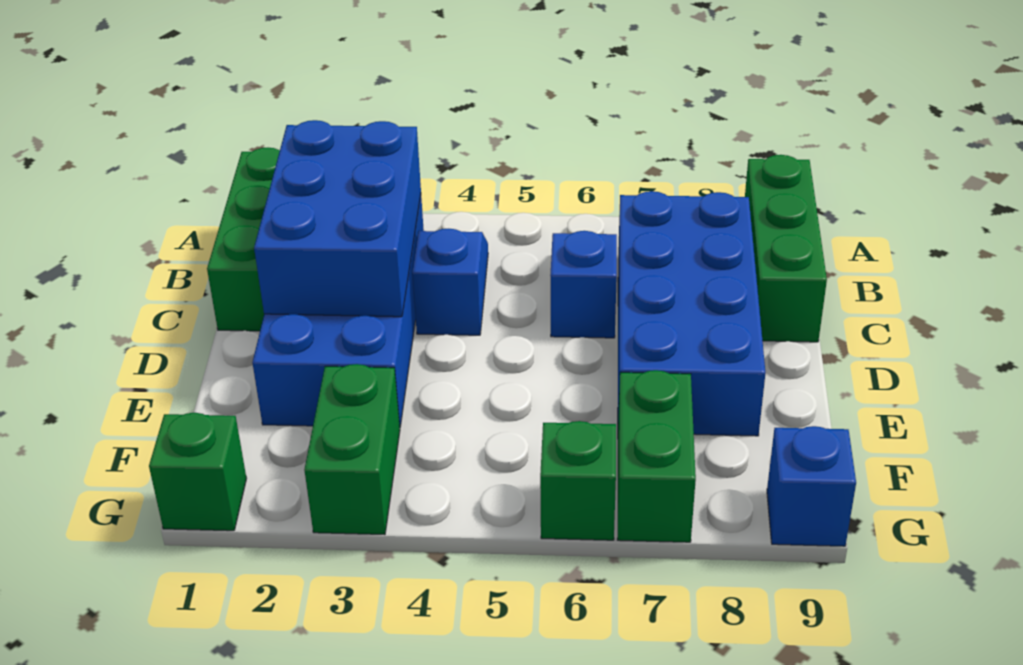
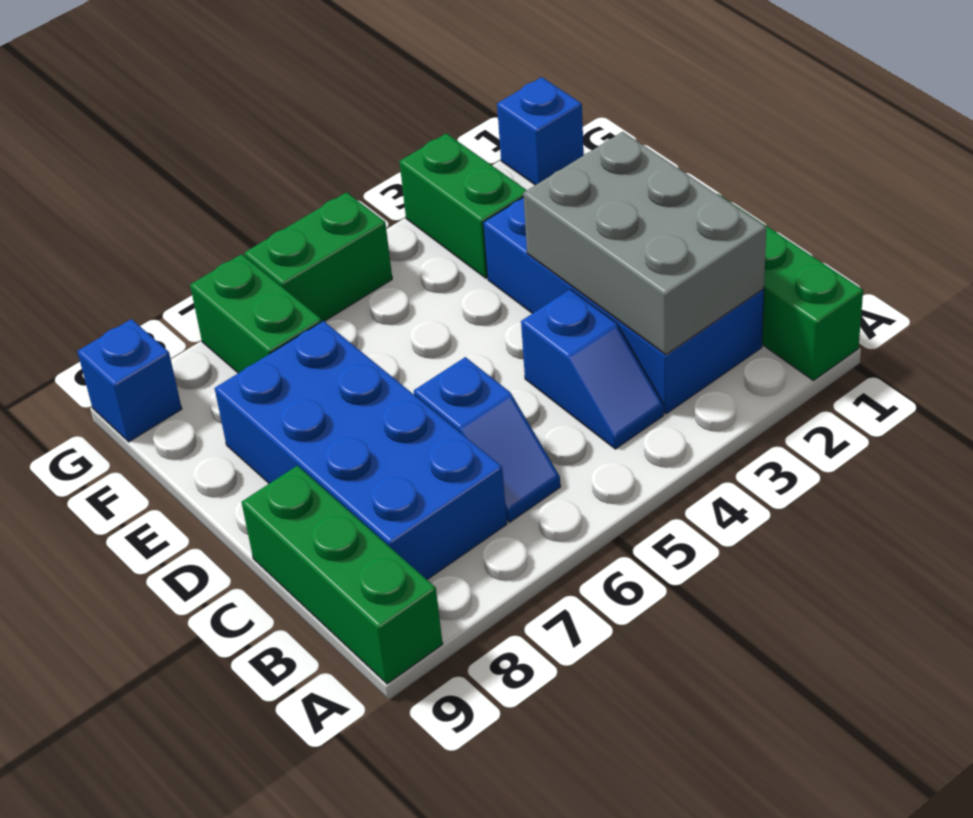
blue 2x3 brick [254,120,421,317] -> grey 2x3 brick [523,132,766,355]
green 1x1 brick [149,413,246,531] -> blue 1x1 brick [497,77,584,185]
green 1x1 brick [540,421,616,540] -> green 1x2 brick [244,192,392,321]

